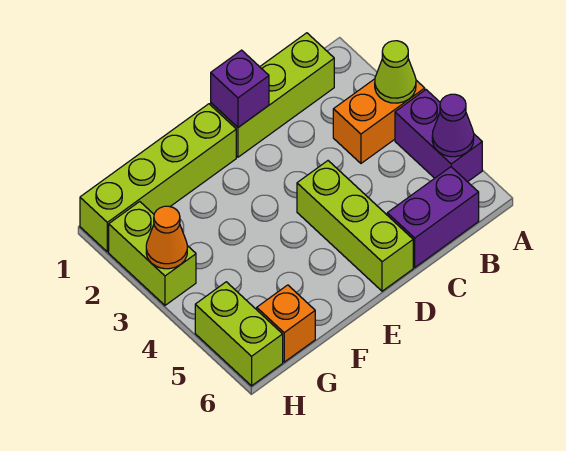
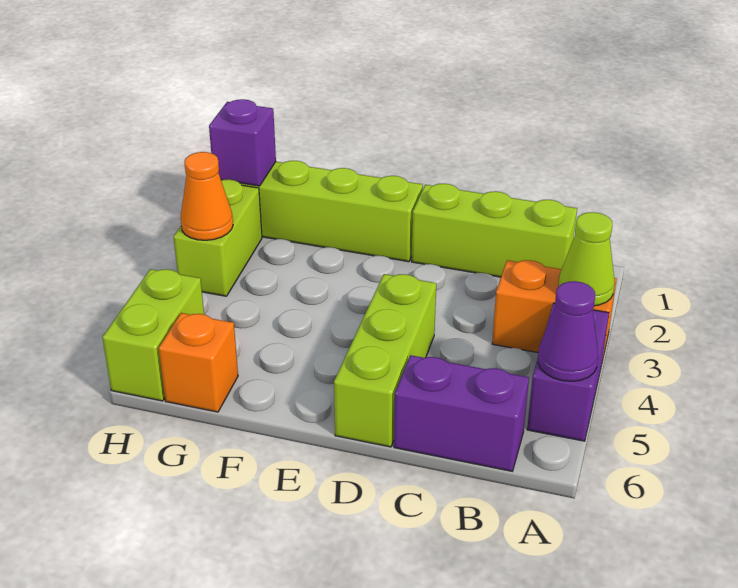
purple 1x1 brick [211,50,269,127] -> purple 1x1 brick moved to [209,99,276,186]

